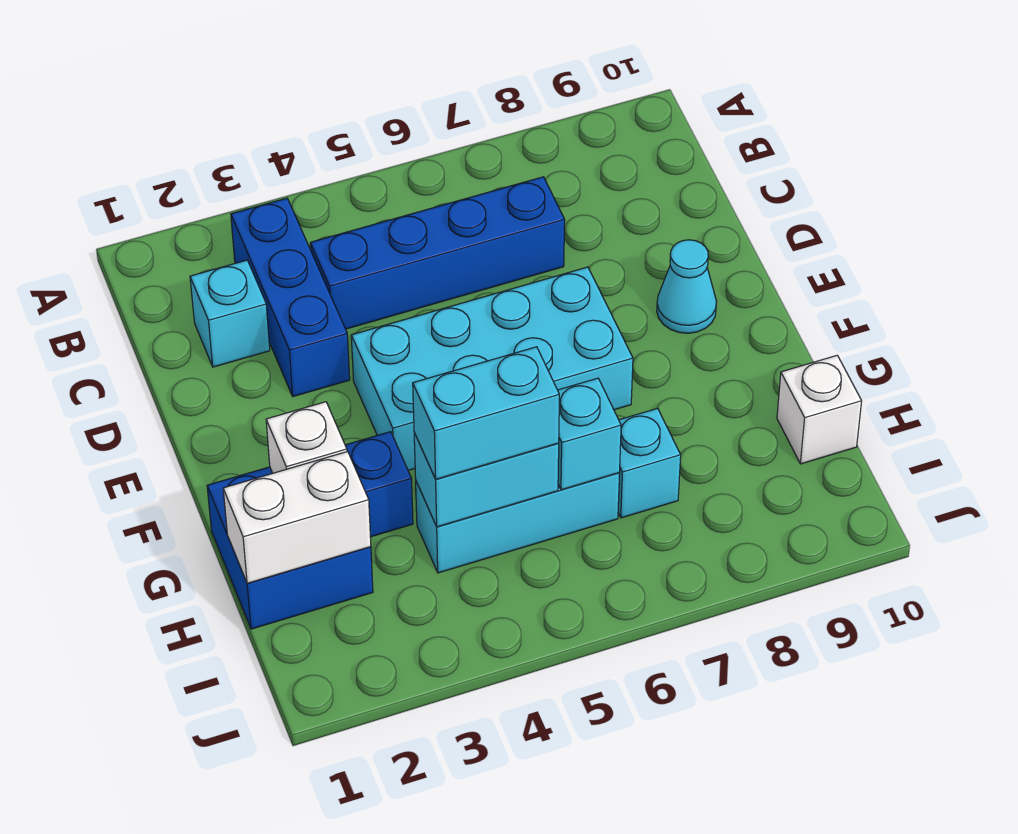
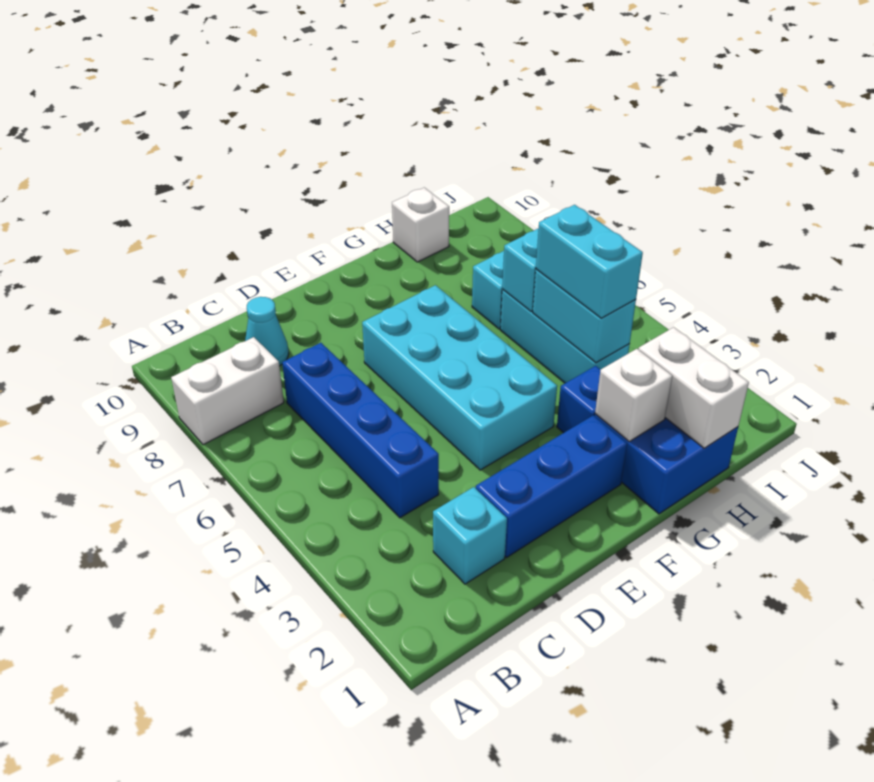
none -> white 1x2 brick [171,337,284,445]
blue 1x3 brick [231,198,350,396] -> blue 1x3 brick moved to [476,415,627,557]
cyan 1x1 cone [657,240,717,333] -> cyan 1x1 cone moved to [245,297,289,366]

